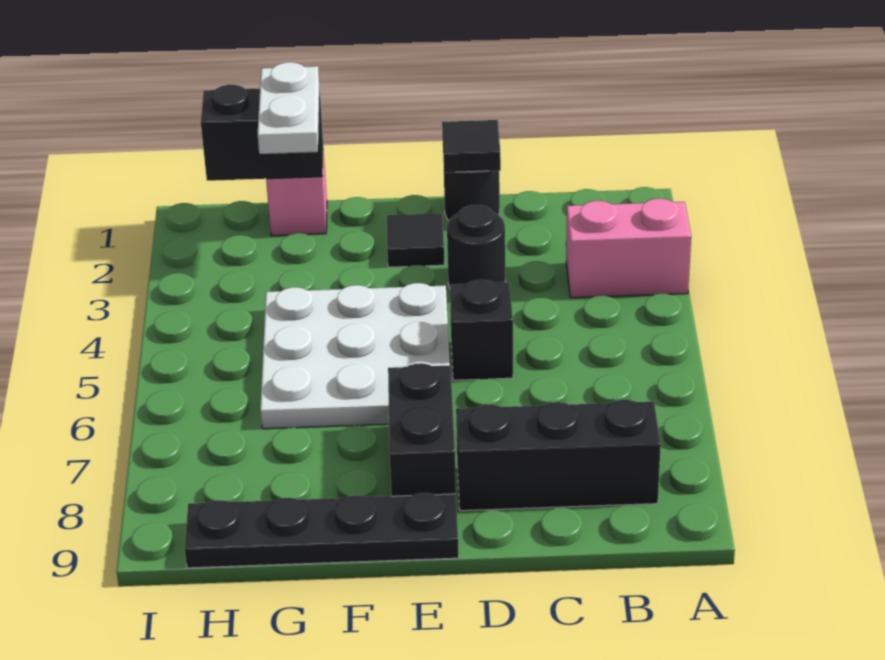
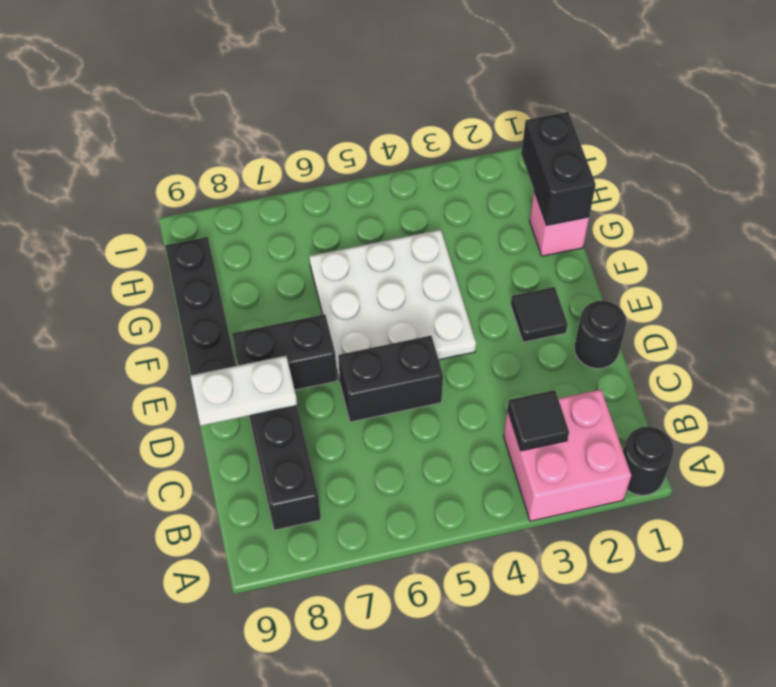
pink 1x2 brick [566,199,691,298] -> pink 2x2 brick [504,389,631,521]
black 1x1 tile [442,120,501,173] -> black 1x1 tile moved to [507,390,569,451]
black 1x1 round brick [447,205,505,288] -> black 1x1 round brick moved to [623,427,674,495]
black 1x1 brick [450,280,513,380] -> black 1x2 brick [338,336,443,422]
white 1x2 plate [258,62,319,154] -> white 1x2 plate moved to [190,356,297,426]

